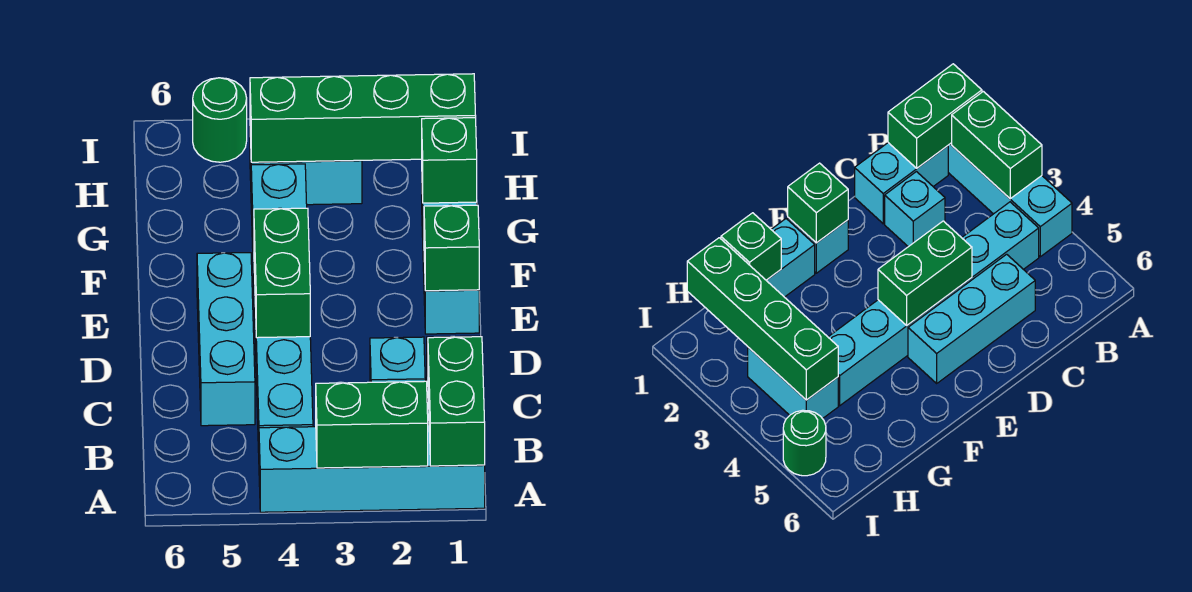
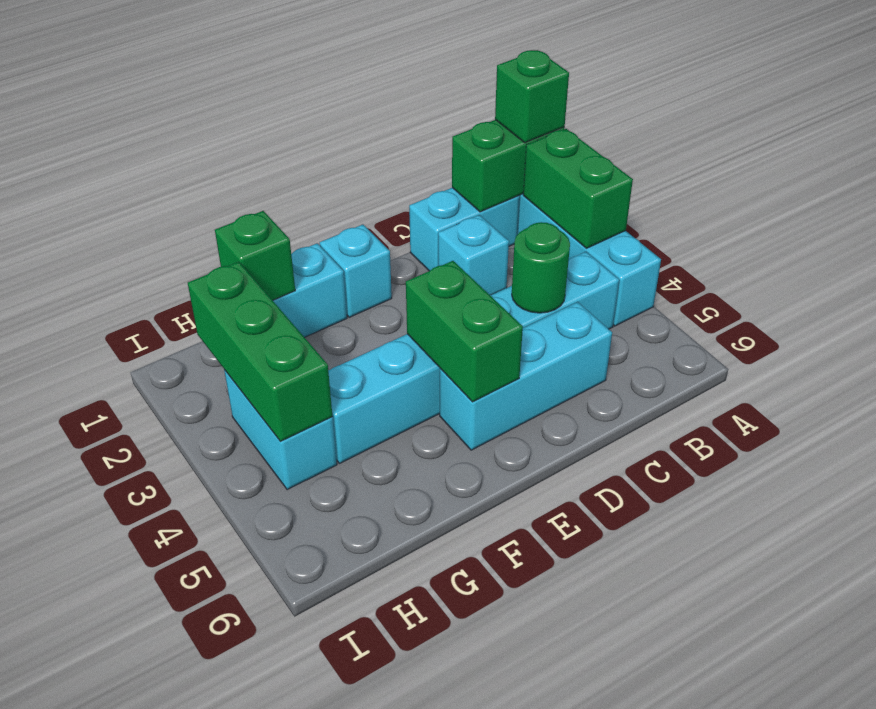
green 1x2 brick [254,208,310,338] -> green 1x2 brick turned to [406,261,523,402]
green 1x1 brick [424,205,479,291] -> green 1x1 brick moved to [495,50,569,143]
green 1x4 brick [250,74,476,162] -> green 1x3 brick [188,262,333,441]
green 1x1 round brick [193,78,247,162] -> green 1x1 round brick moved to [512,222,570,313]

